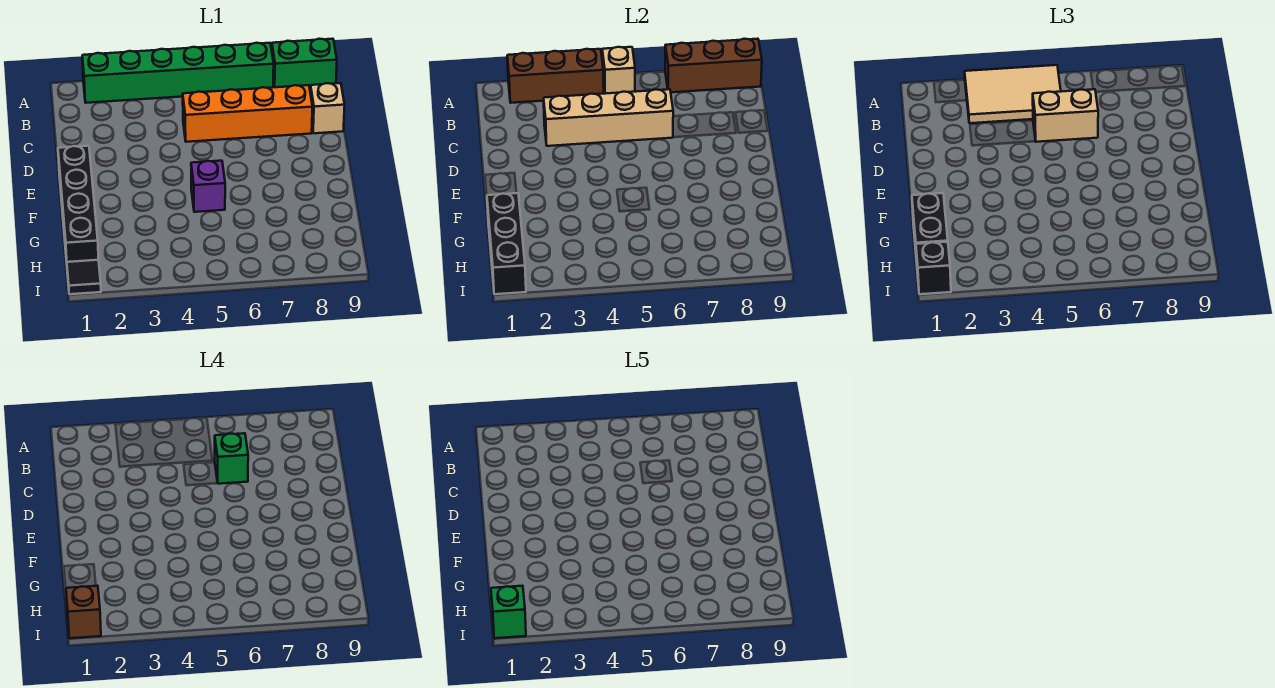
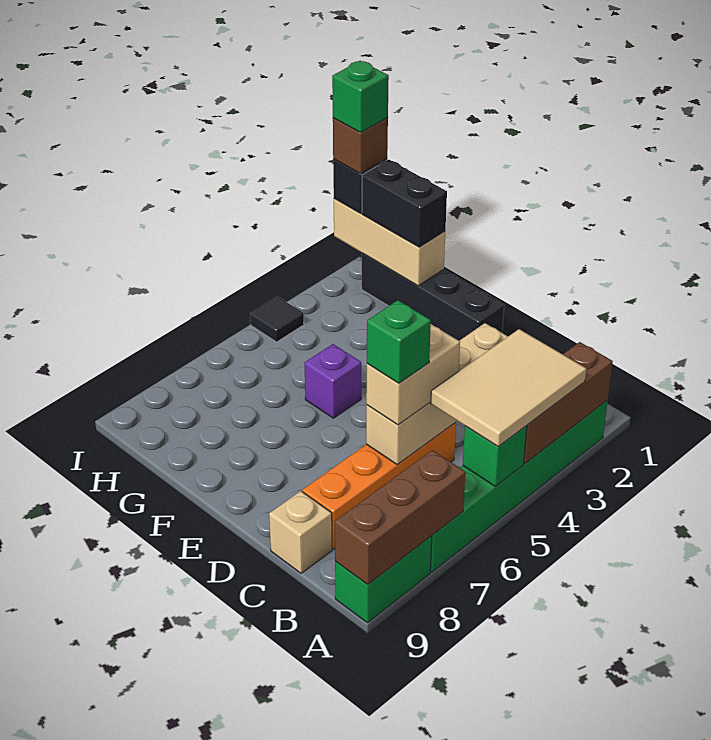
tan 1x1 brick [602,47,635,94] -> green 1x1 brick [463,426,527,486]
black 1x3 brick [487,193,526,294] -> tan 1x3 brick [334,199,445,286]
black 1x1 tile [67,260,101,294] -> black 1x1 tile moved to [250,297,304,342]

